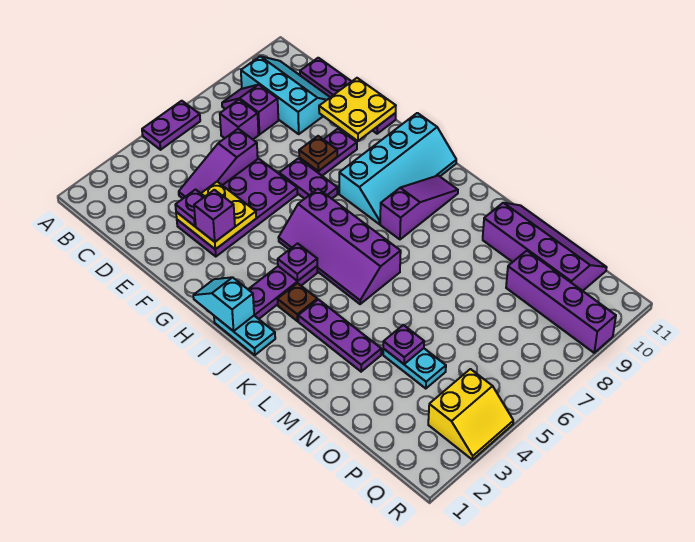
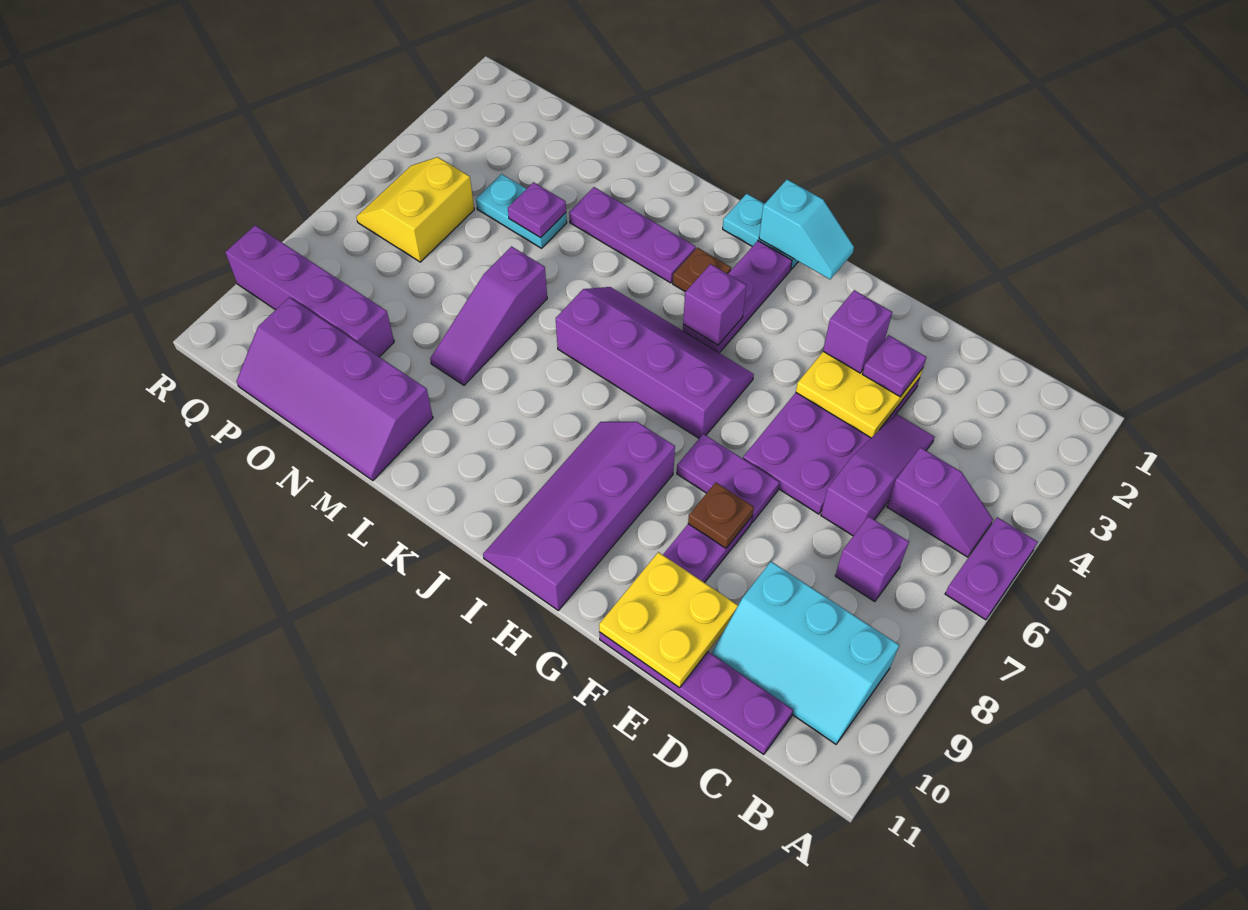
purple 1x2 slope [222,85,278,135] -> purple 1x2 slope moved to [887,447,993,557]
cyan 2x4 slope [339,113,456,224] -> purple 2x4 slope [483,422,675,610]
purple 1x1 plate [278,244,317,281] -> purple 1x1 brick [683,264,746,345]
purple 1x3 slope [380,176,458,239] -> purple 1x3 slope moved to [430,246,547,385]
yellow 2x2 slope [428,369,513,460] -> yellow 2x2 slope moved to [356,157,474,262]

